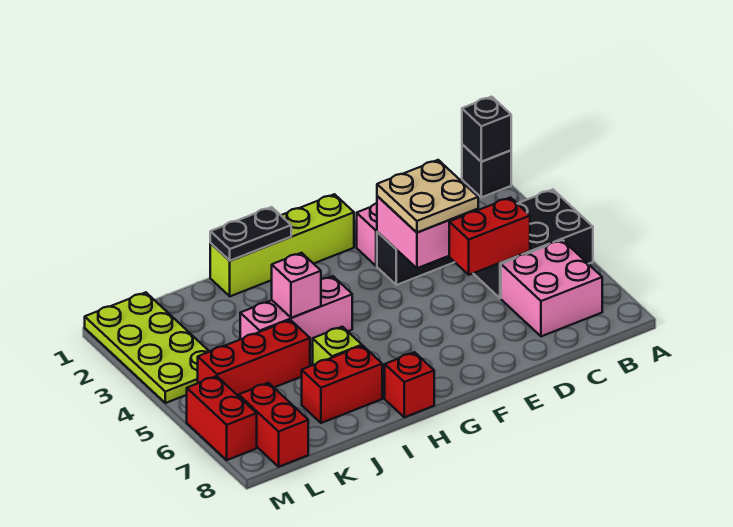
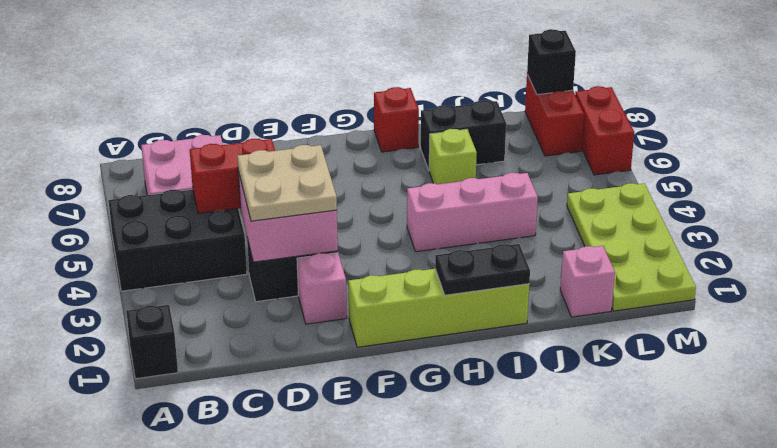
black 1x1 brick [462,97,511,162] -> black 1x1 brick moved to [527,29,576,95]
pink 1x1 brick [272,253,321,318] -> pink 1x1 brick moved to [560,246,615,317]
red 1x2 brick [302,346,382,423] -> black 1x2 brick [421,101,506,170]
red 1x3 brick [198,320,310,396] -> none

